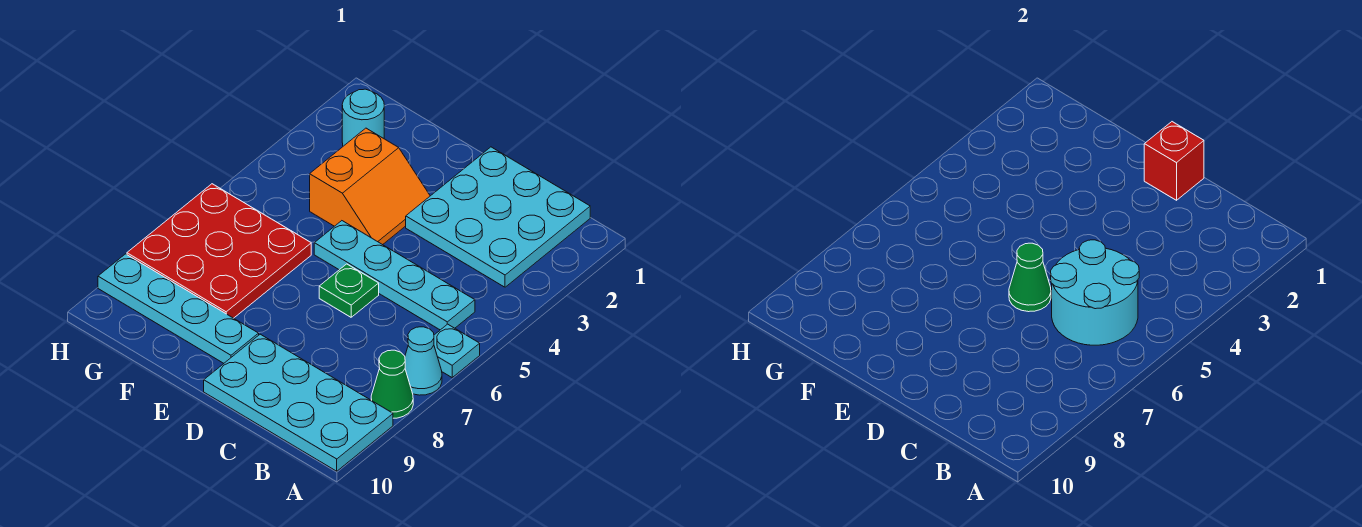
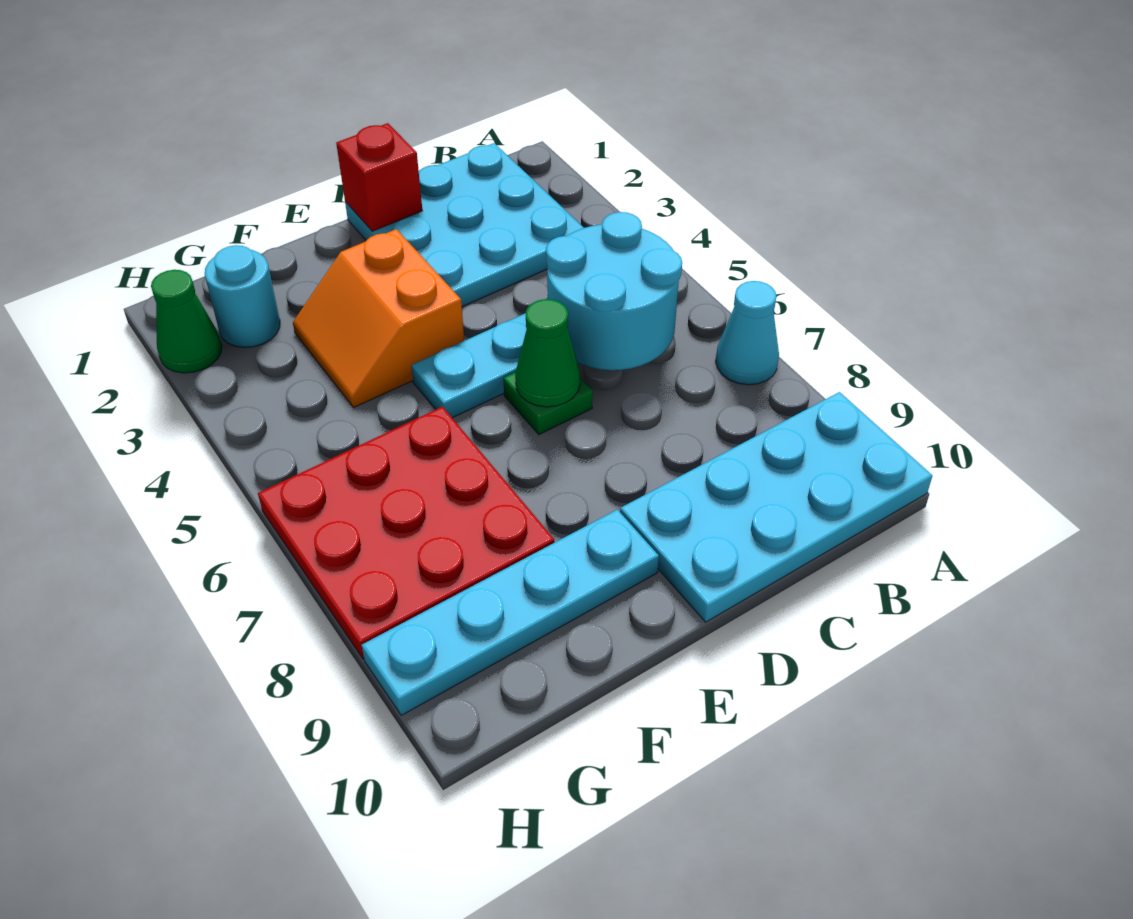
cyan 1x1 plate [434,324,480,377] -> none
green 1x1 cone [371,350,413,418] -> green 1x1 cone moved to [151,270,222,373]
orange 2x2 slope [310,128,430,245] -> orange 2x2 slope turned to [293,229,464,407]

